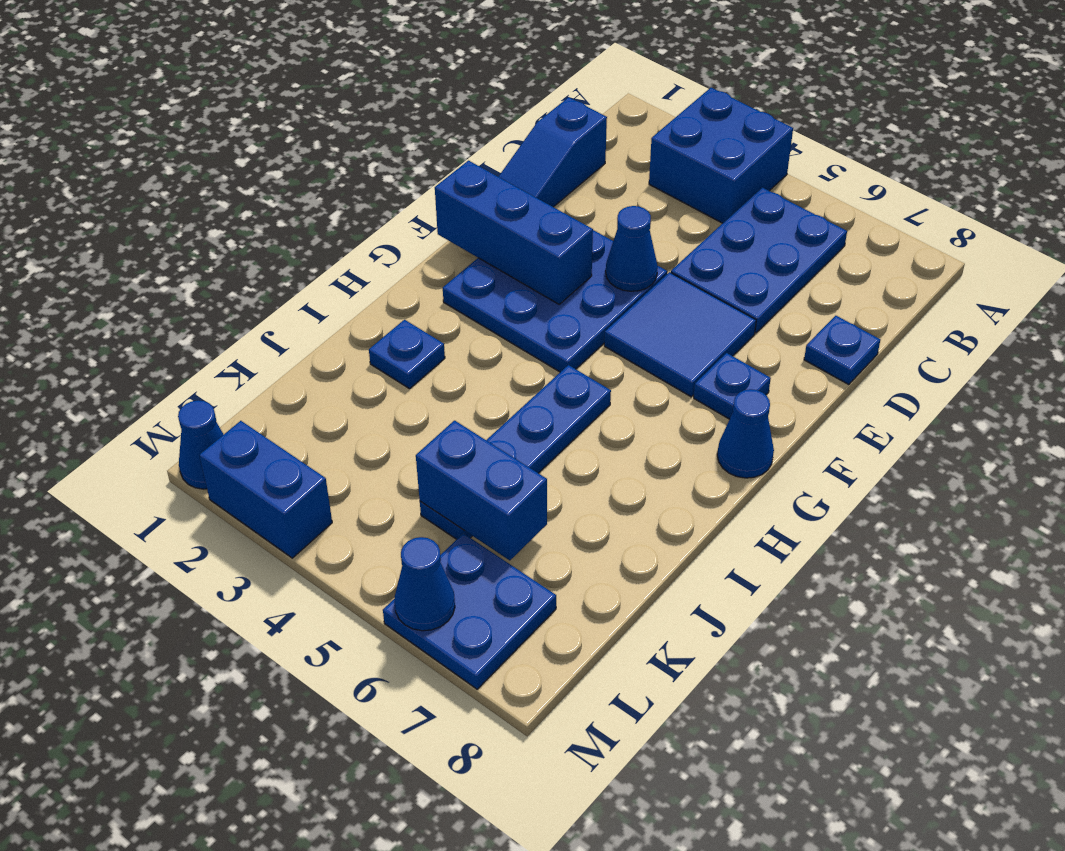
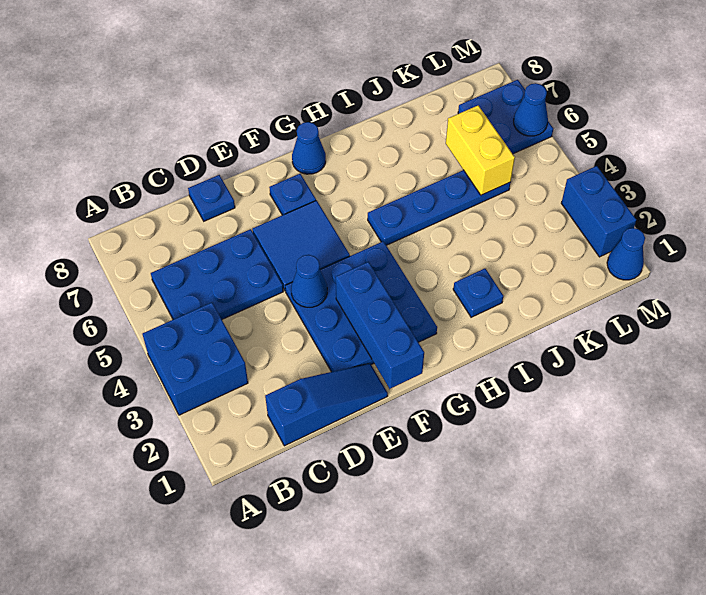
blue 1x2 brick [416,421,547,560] -> yellow 1x2 brick [446,106,515,195]

